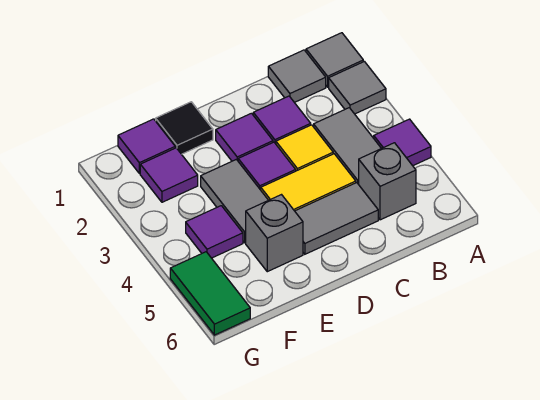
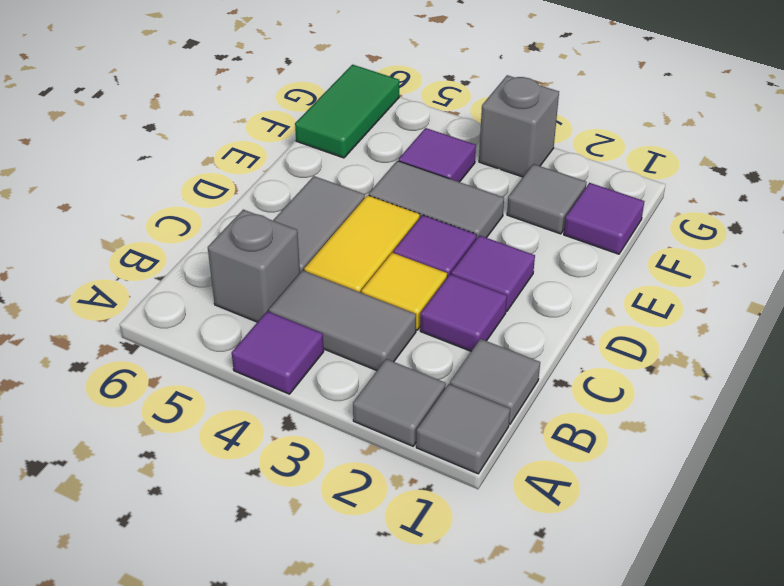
black 1x1 tile [156,102,213,154] -> none
grey 1x1 brick [246,195,303,272] -> grey 1x1 brick moved to [479,75,559,177]
purple 1x1 tile [140,148,198,202] -> grey 1x1 tile [507,164,587,234]
green 1x2 tile [170,252,250,335] -> green 1x2 tile turned to [295,65,399,158]

